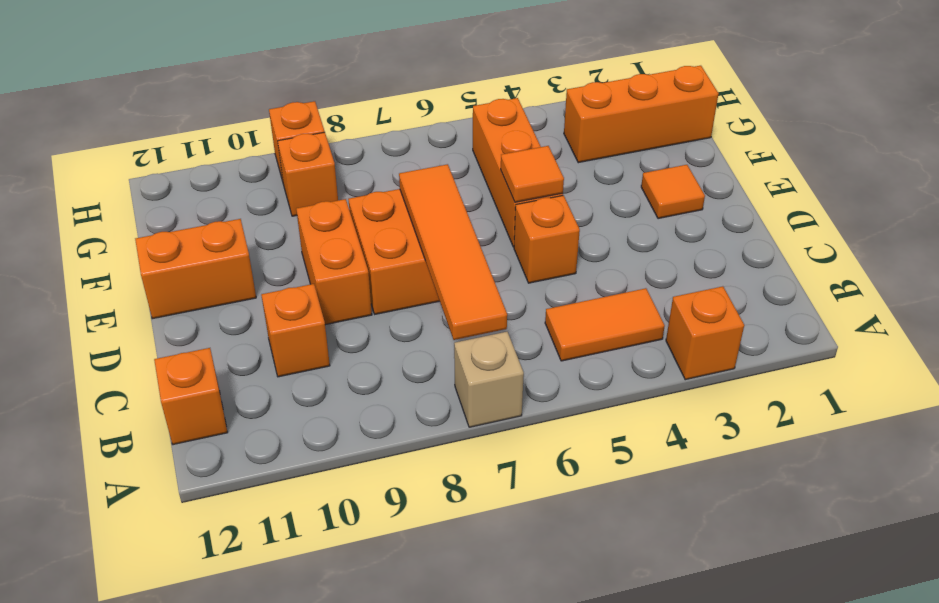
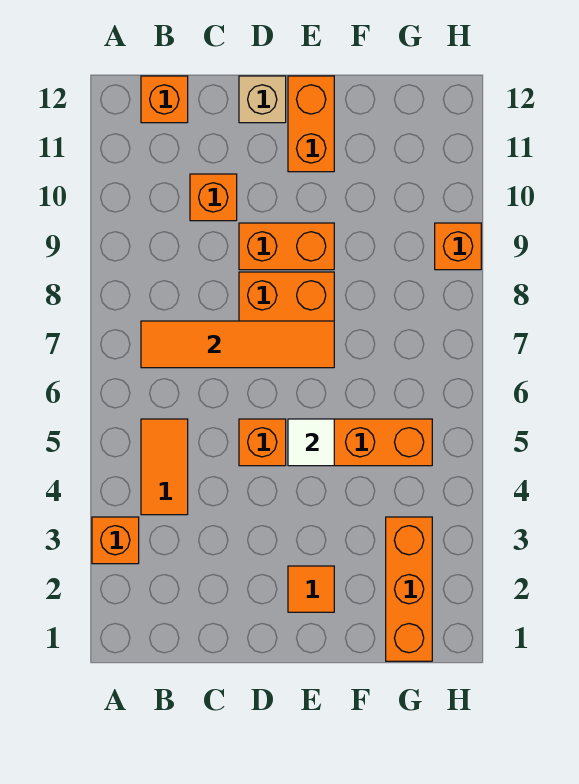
tan 1x1 brick [454,332,524,427] -> tan 1x1 brick moved to [239,76,286,123]
orange 1x1 tile [501,146,564,202] -> white 1x1 tile [288,419,334,466]
orange 1x1 brick [278,132,338,216] -> none

